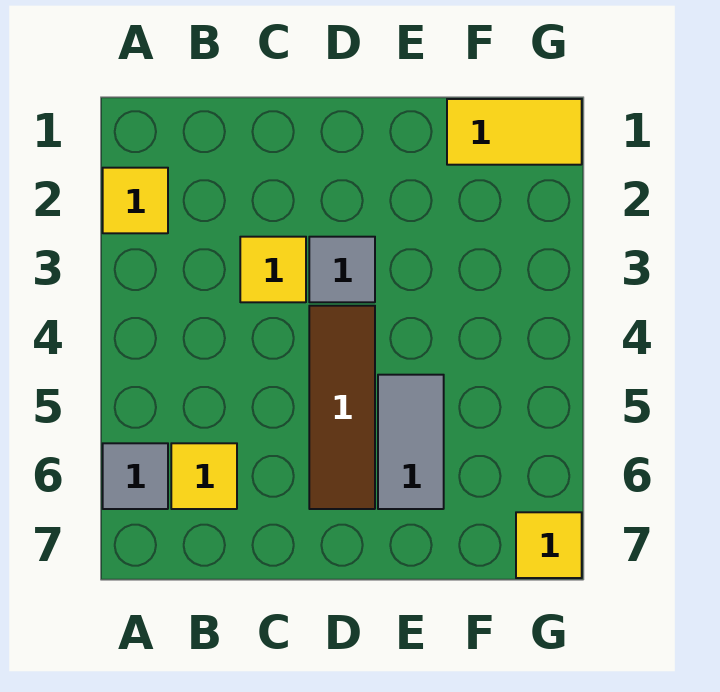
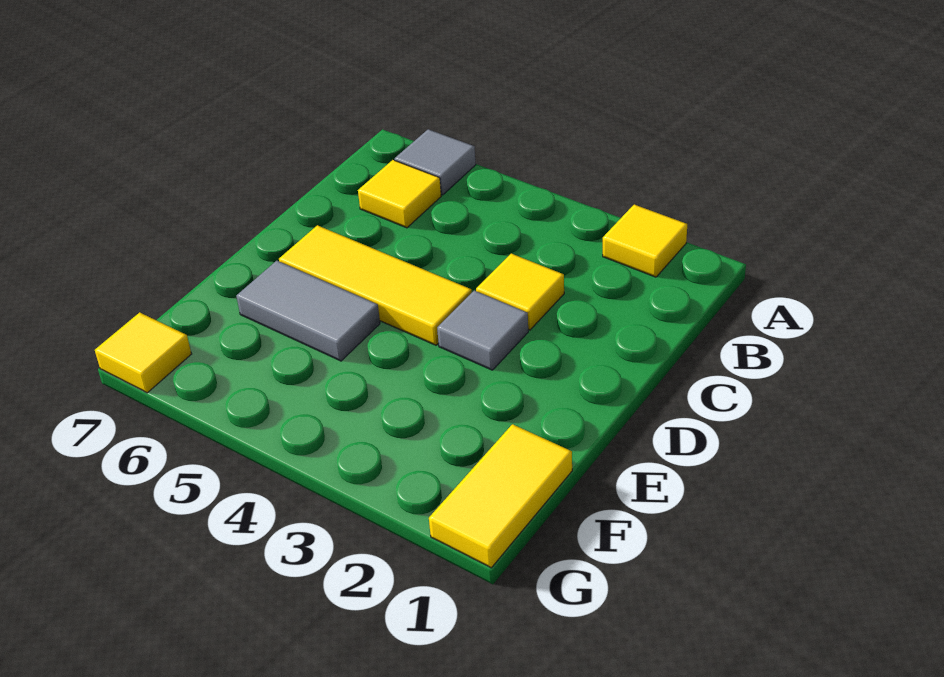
brown 1x3 tile [309,306,375,509] -> yellow 1x3 tile [279,225,472,345]

